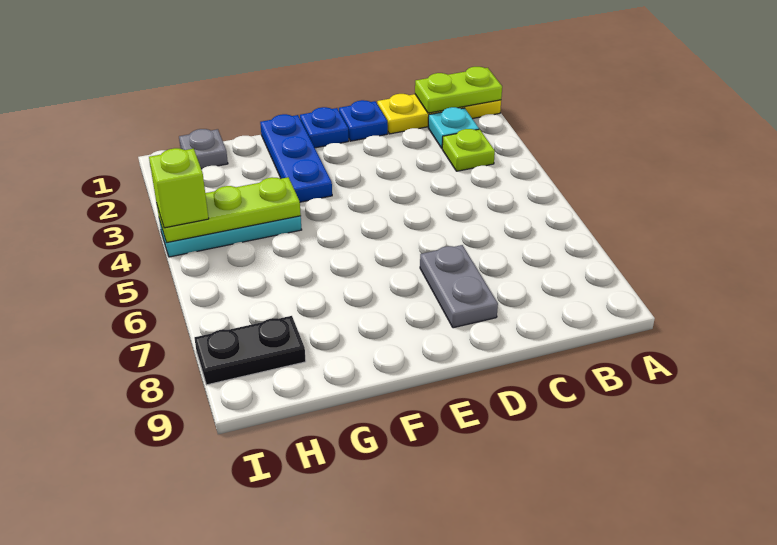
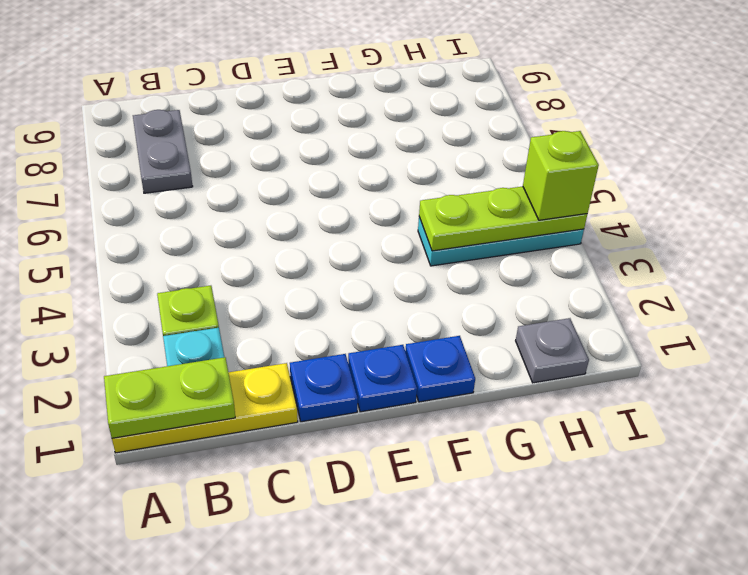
grey 1x2 plate [420,245,498,328] -> grey 1x2 plate moved to [133,110,193,193]
blue 1x3 plate [260,114,332,202] -> blue 1x1 plate [405,336,475,402]
black 1x2 plate [194,316,306,385] -> none

